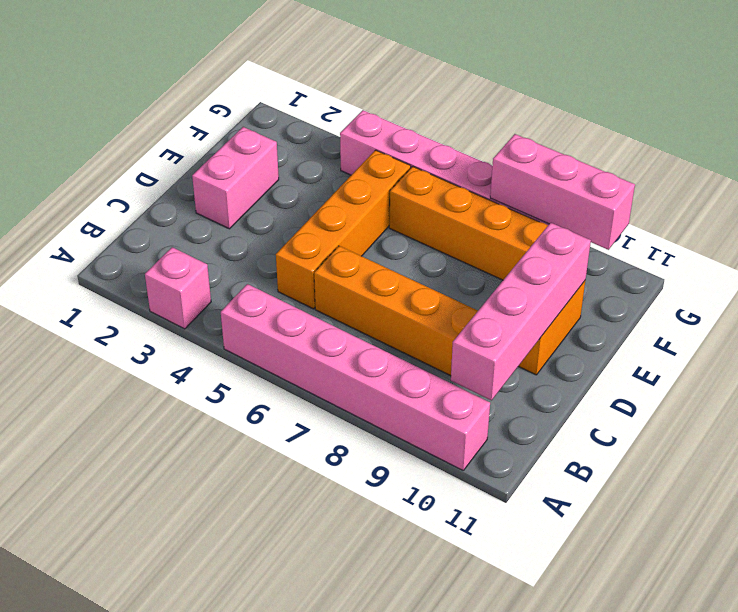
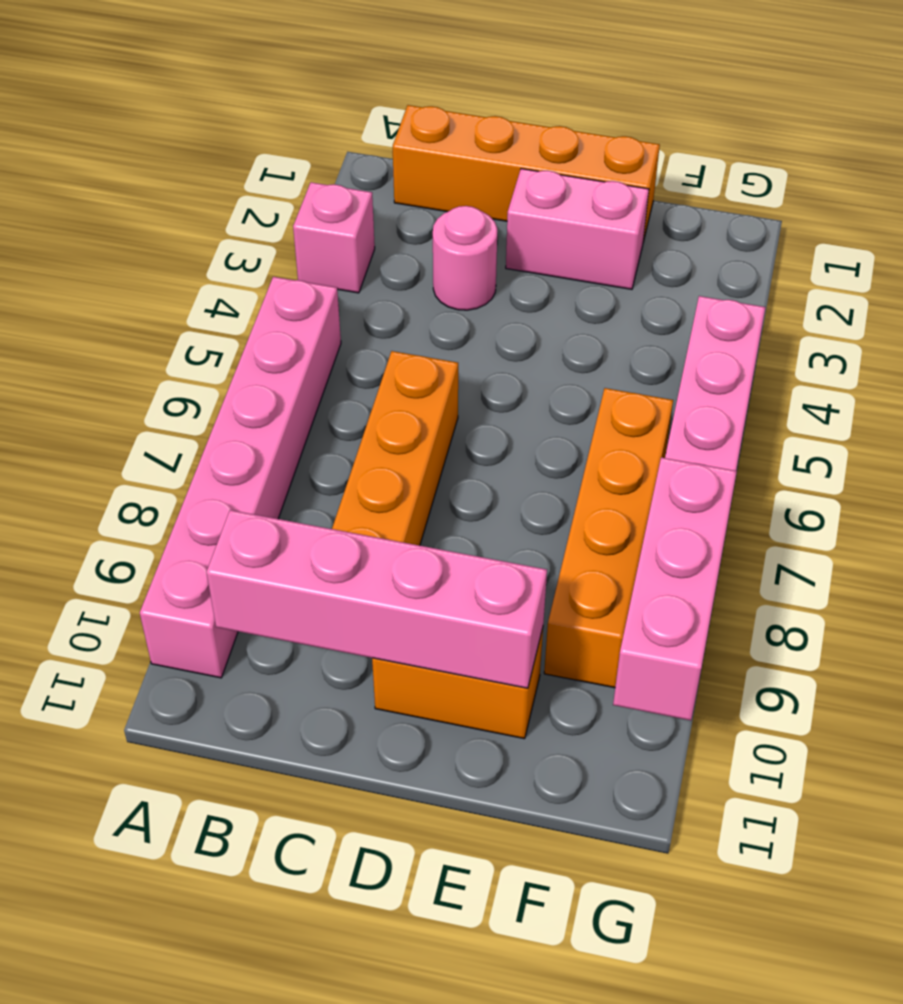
none -> pink 1x1 round brick [433,206,497,310]
orange 1x4 brick [276,150,411,309] -> orange 1x4 brick moved to [393,105,660,242]

